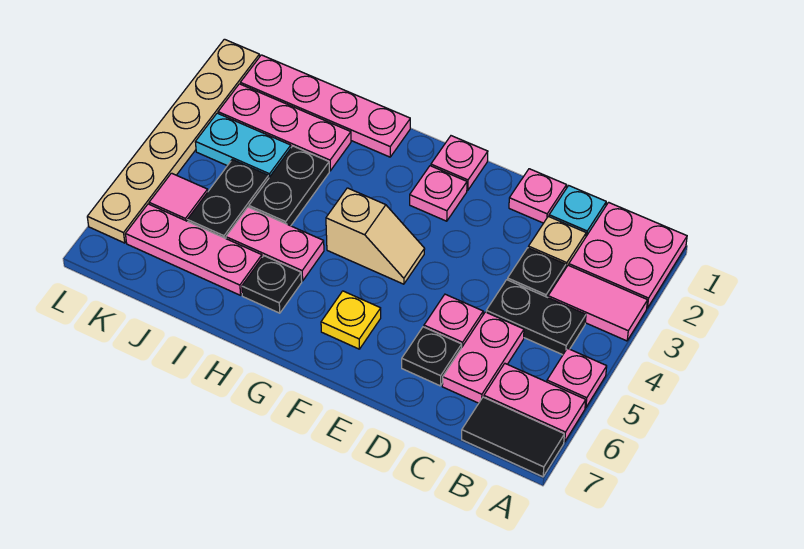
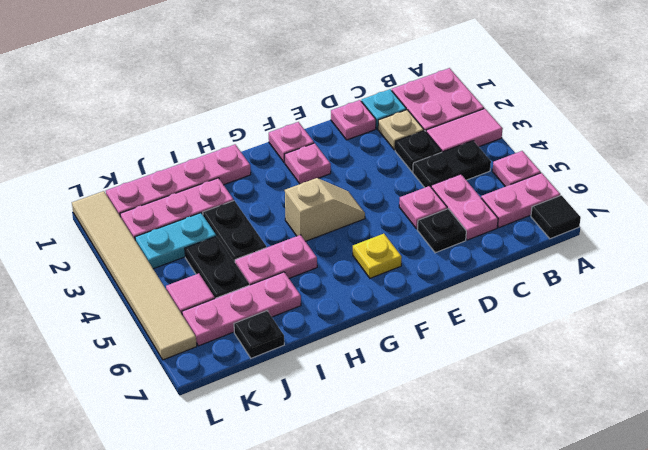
black 1x2 tile [462,397,564,477] -> black 1x1 tile [531,195,581,239]
black 1x1 plate [242,256,302,313] -> black 1x1 plate moved to [234,311,284,358]
tan 1x6 plate [87,39,260,243] -> tan 1x6 tile [72,191,197,360]

